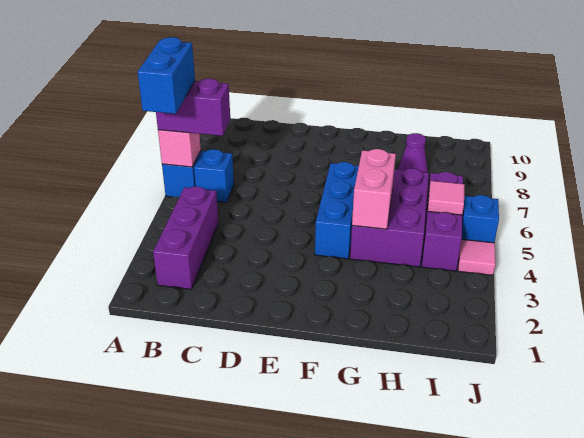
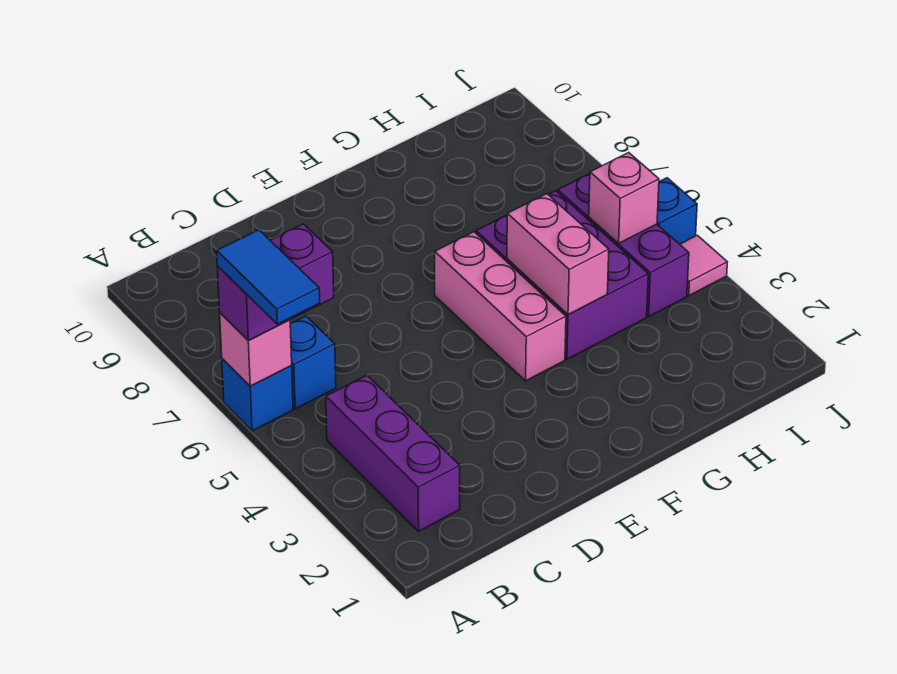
blue 1x2 brick [138,37,195,114] -> blue 1x2 tile [217,230,320,324]
blue 1x3 brick [315,162,359,259] -> pink 1x3 brick [435,232,566,381]
purple 1x1 cone [398,133,428,173] -> none
pink 1x1 tile [428,181,464,215] -> pink 1x1 brick [589,153,659,244]

